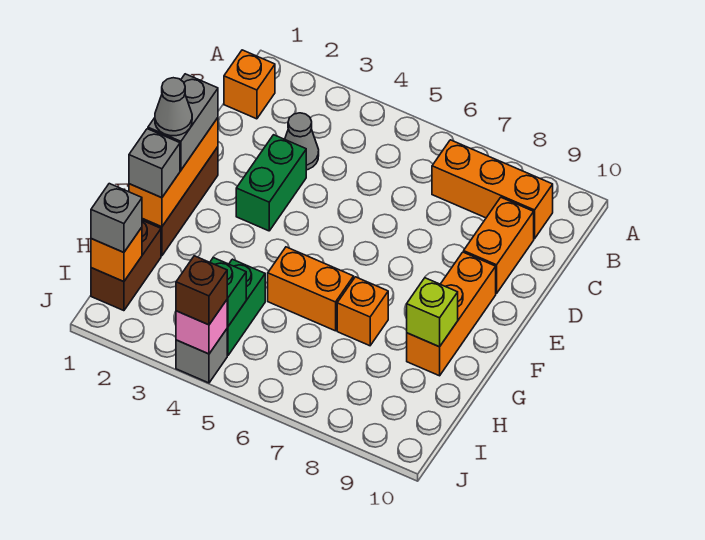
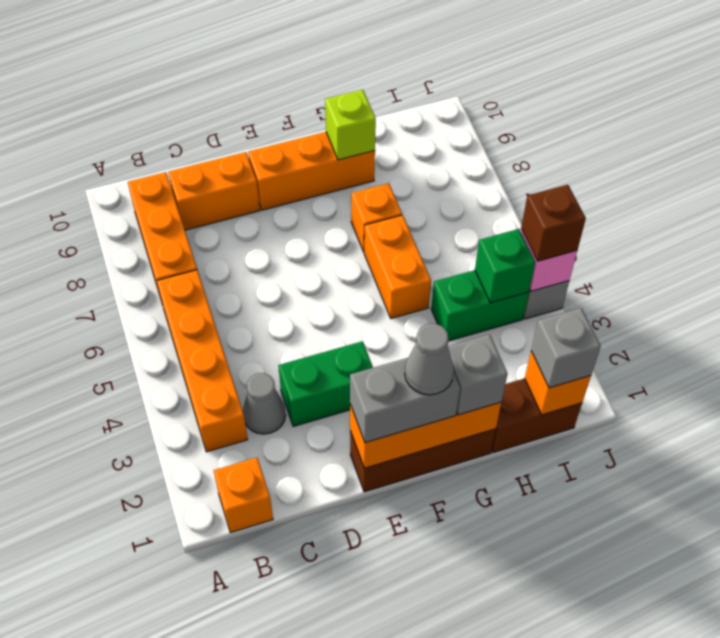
none -> orange 1x4 brick [157,270,248,452]

